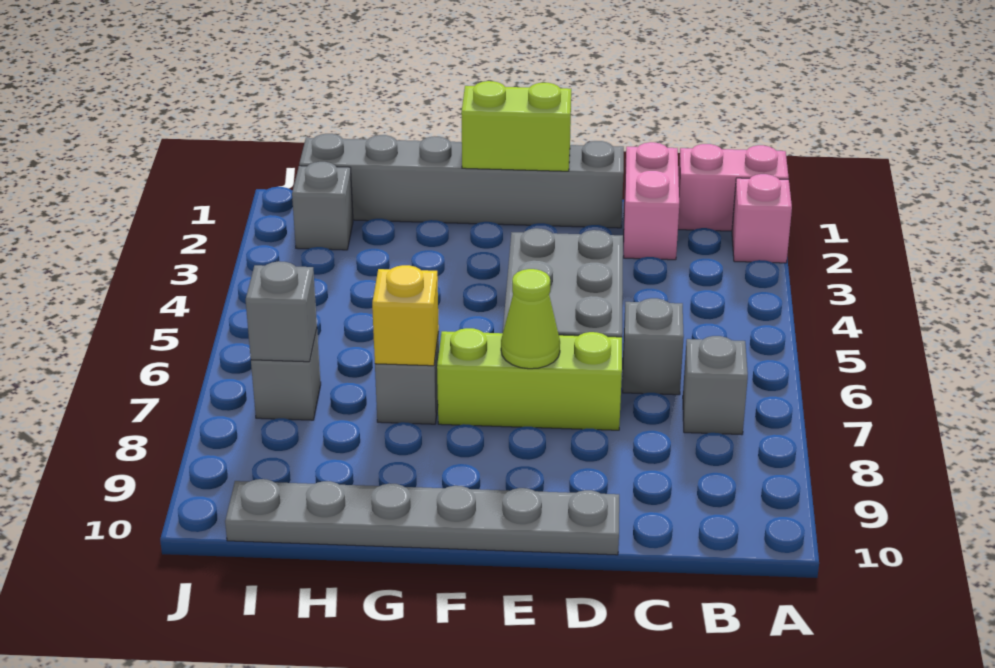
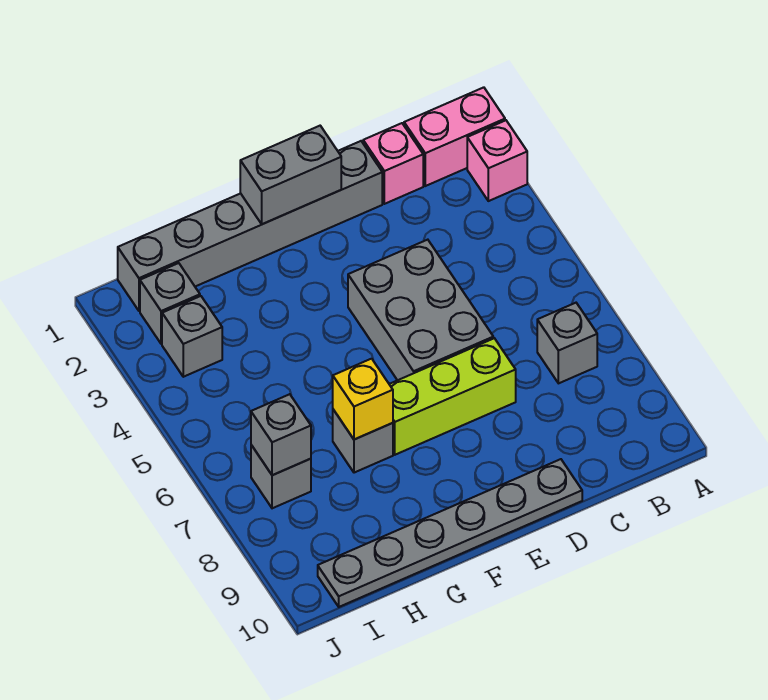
pink 1x2 brick [624,142,679,260] -> pink 1x1 brick [363,123,423,204]
grey 1x1 brick [623,298,684,395] -> grey 1x1 brick moved to [162,296,222,377]
lime 1x2 brick [461,81,571,171] -> grey 1x2 brick [240,126,341,224]
lime 1x1 cone [501,269,560,369] -> none

